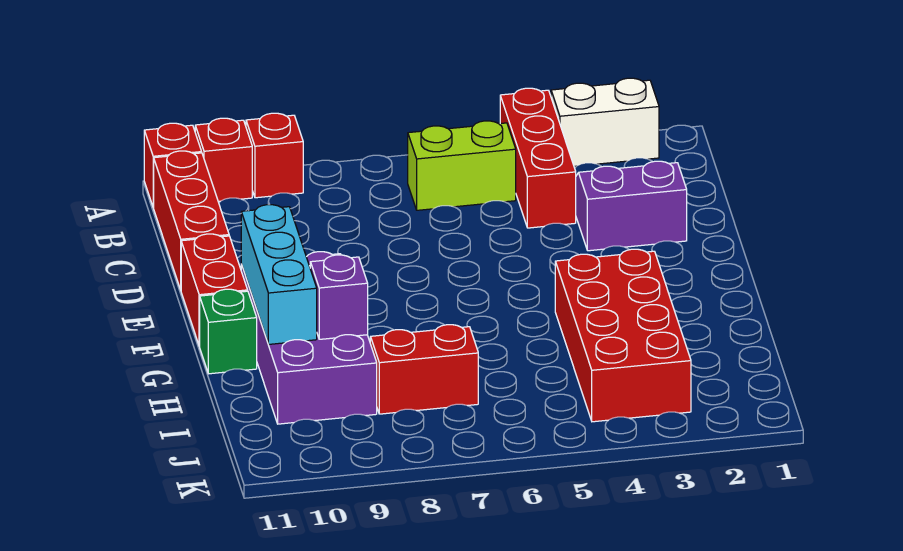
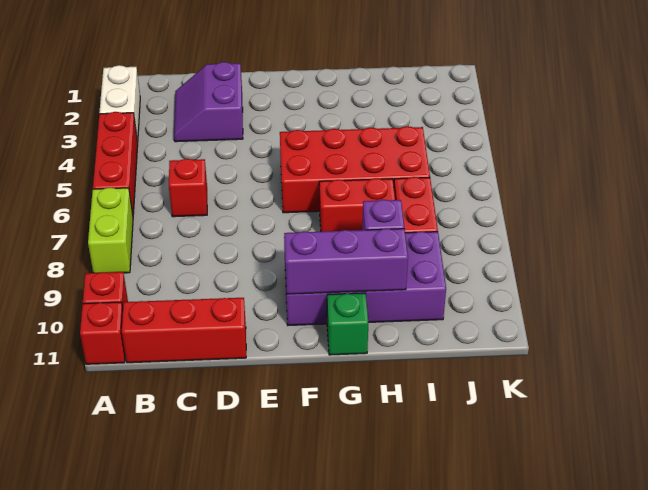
red 1x3 brick [500,88,576,228] -> red 1x3 brick turned to [93,112,138,214]
red 1x1 brick [246,113,303,198] -> red 1x1 brick moved to [169,159,207,217]
lime 1x2 brick [408,121,516,210] -> lime 1x2 brick moved to [88,187,133,273]
red 1x2 brick [181,234,248,346] -> red 1x2 brick moved to [319,178,395,232]
cyan 1x3 brick [241,205,317,344] -> purple 1x3 brick [284,229,408,294]
red 2x4 brick [555,249,691,422] -> red 2x4 brick moved to [280,126,430,213]

